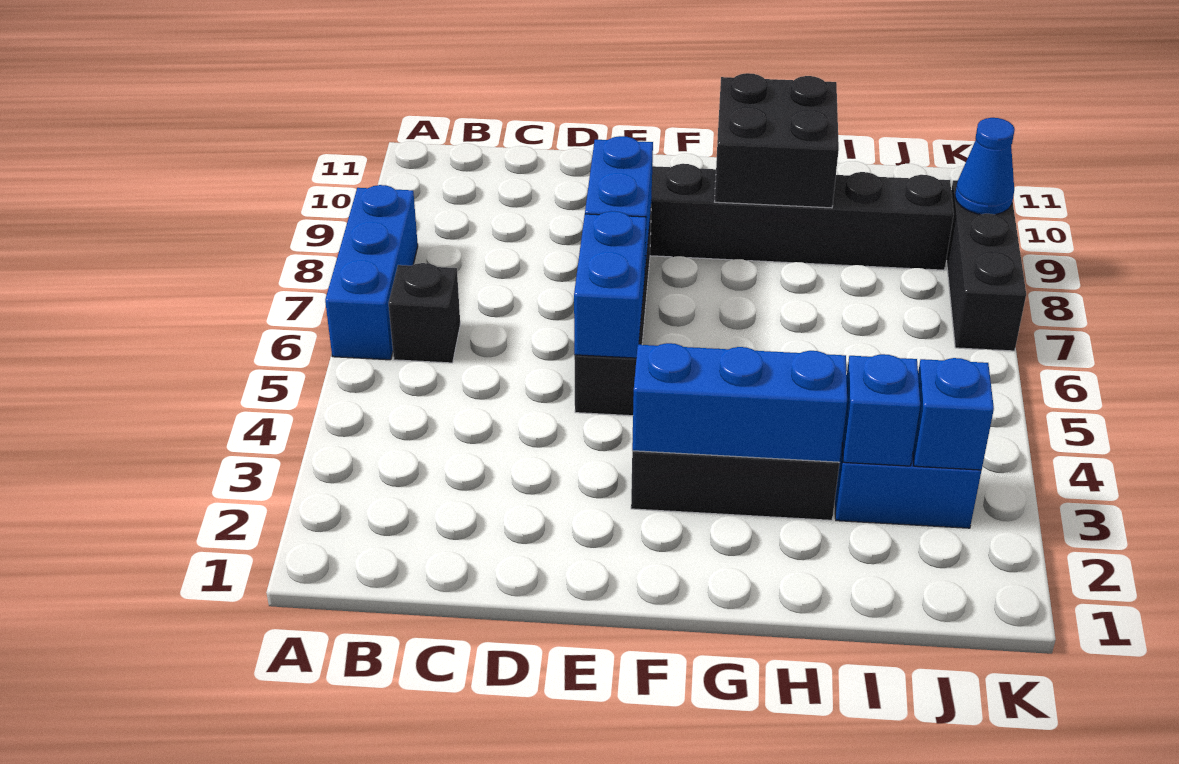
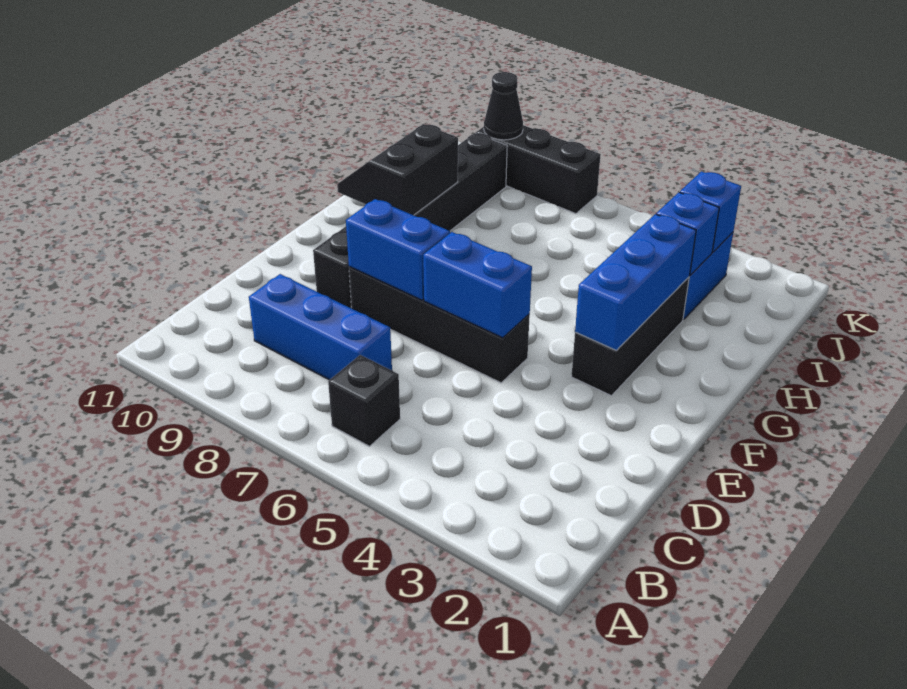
blue 1x3 brick [325,185,418,360] -> blue 1x3 brick moved to [249,274,392,380]
black 2x2 brick [715,73,839,208] -> black 2x2 slope [337,124,458,215]
blue 1x1 cone [955,118,1015,215] -> black 1x1 cone [484,72,523,140]

